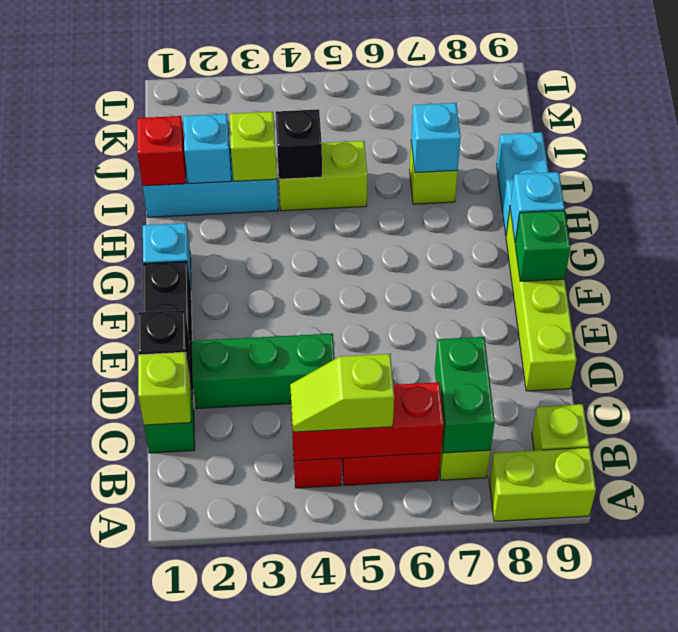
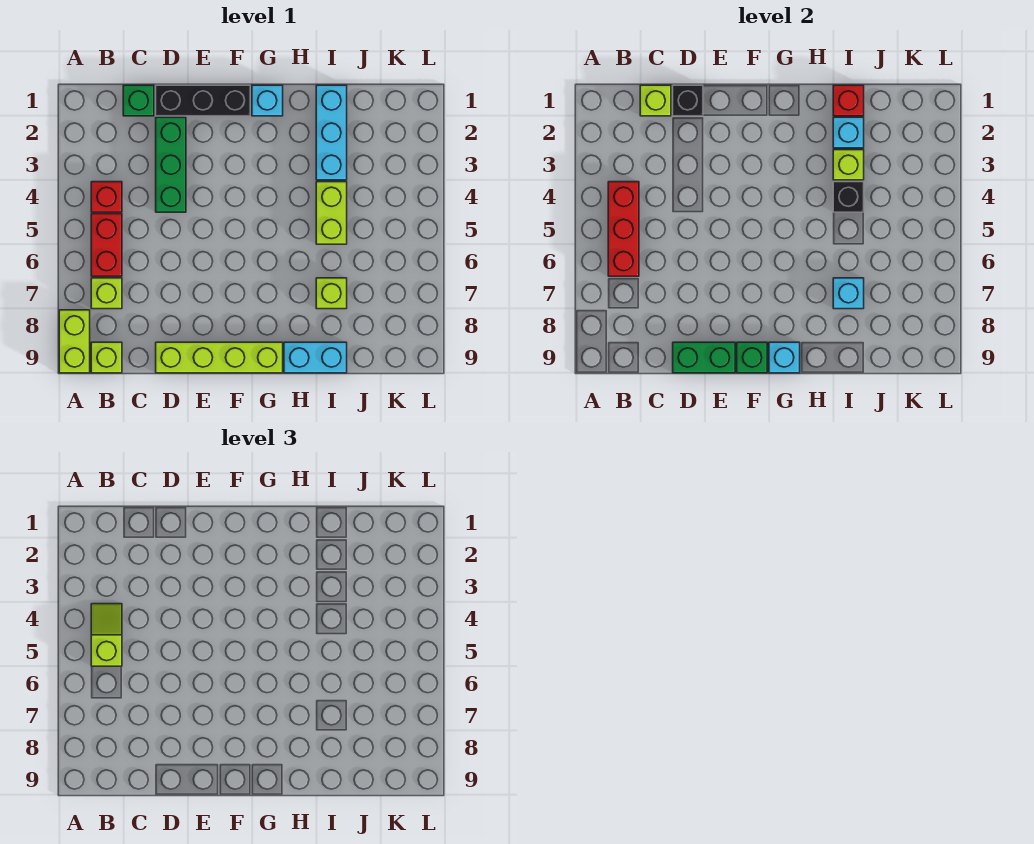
green 1x2 brick [435,337,495,453] -> green 1x2 brick moved to [673,342,735,373]

